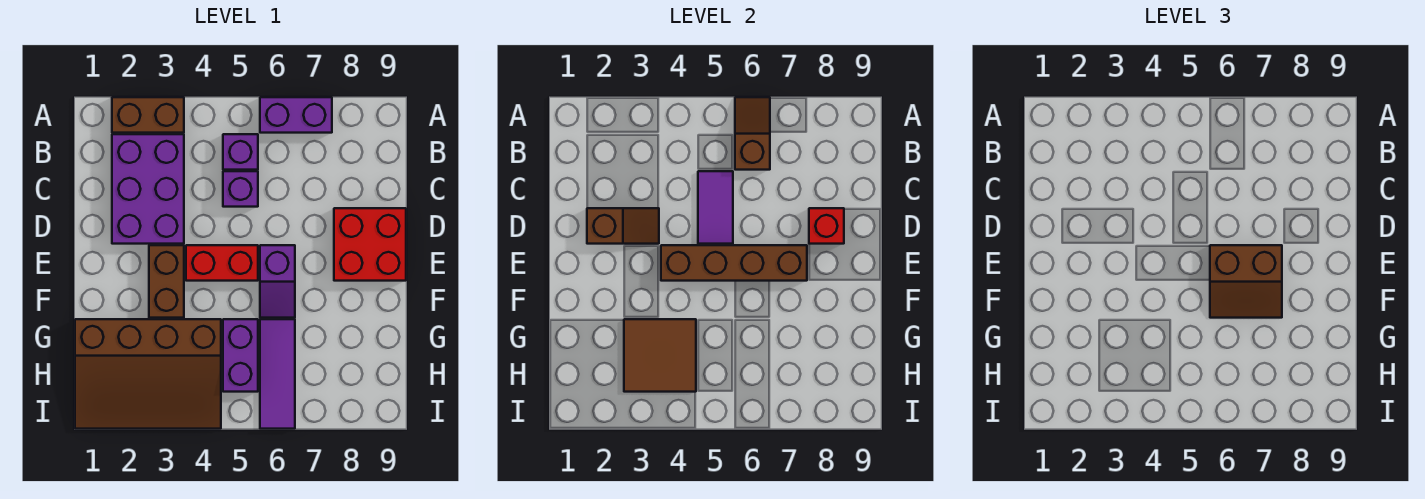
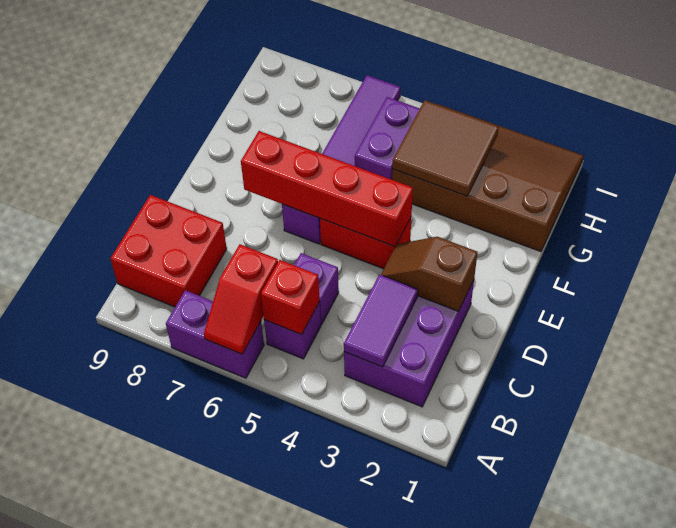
brown 1x2 brick [112,97,184,133] -> none
brown 1x2 slope [735,97,770,170] -> red 1x2 slope [204,244,278,354]
purple 1x2 tile [698,171,733,244] -> purple 1x2 tile moved to [344,274,418,367]
red 2x2 brick [334,208,406,281] -> red 2x2 brick moved to [110,195,227,307]
red 1x1 brick [809,208,844,244] -> red 1x1 brick moved to [261,260,320,334]
brown 1x2 brick [149,245,184,318] -> none
brown 1x4 brick [661,245,807,281] -> red 1x4 brick [241,131,413,247]
brown 2x2 slope [1210,245,1282,318] -> none

